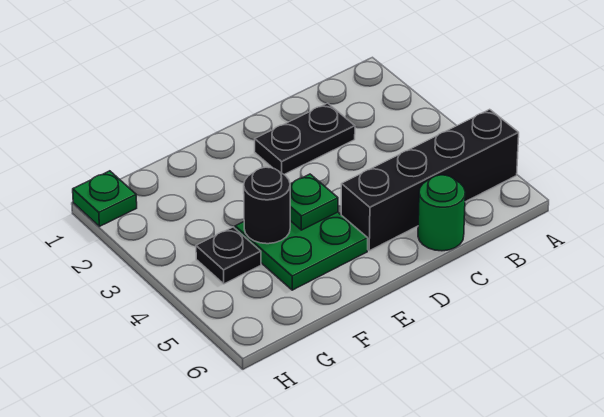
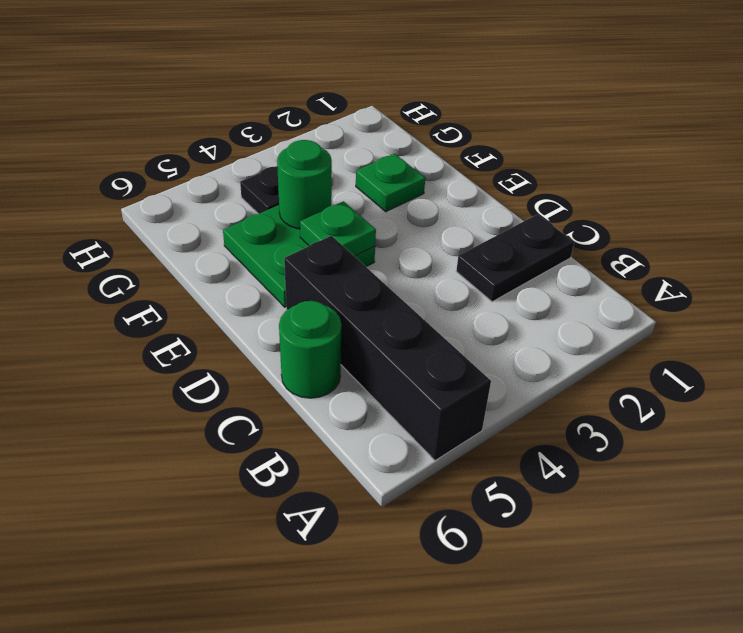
black 1x2 plate [255,103,355,174] -> black 1x2 plate turned to [456,214,574,302]
black 1x1 round brick [244,167,290,244] -> green 1x1 round brick [277,140,332,229]
green 1x1 plate [73,171,137,226] -> green 1x1 plate moved to [356,154,425,212]

